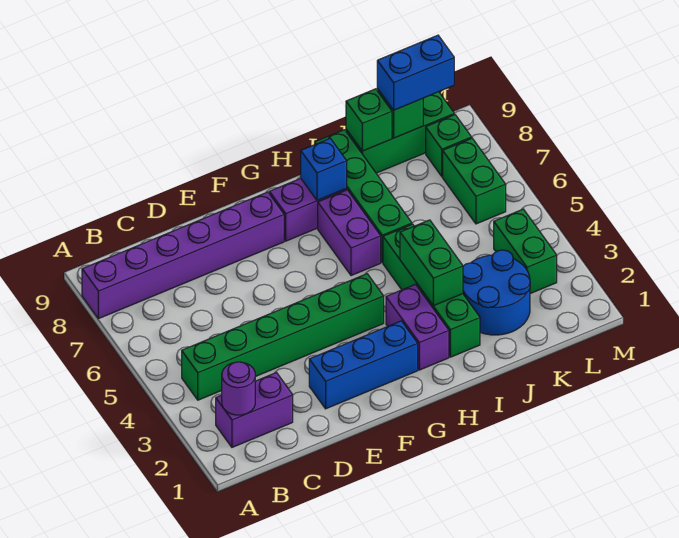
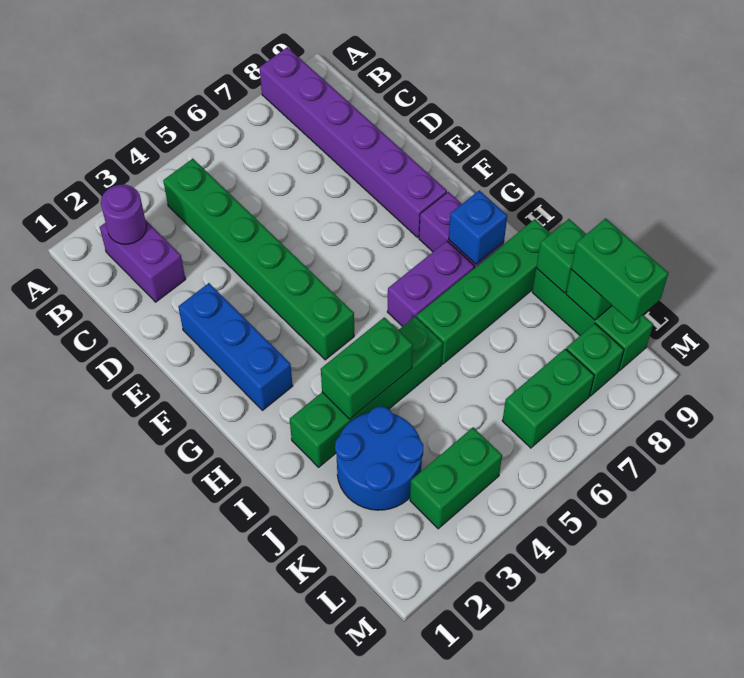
purple 1x2 brick [386,284,449,370] -> none
blue 1x2 brick [377,35,454,110] -> green 1x2 brick [571,218,668,323]

